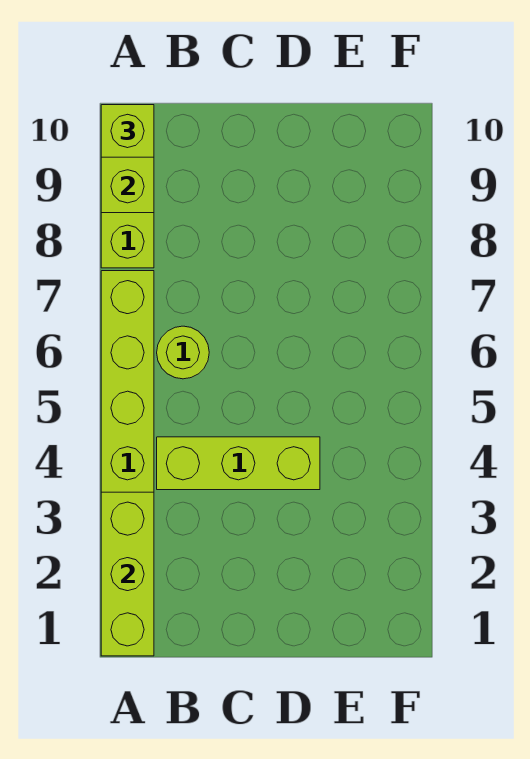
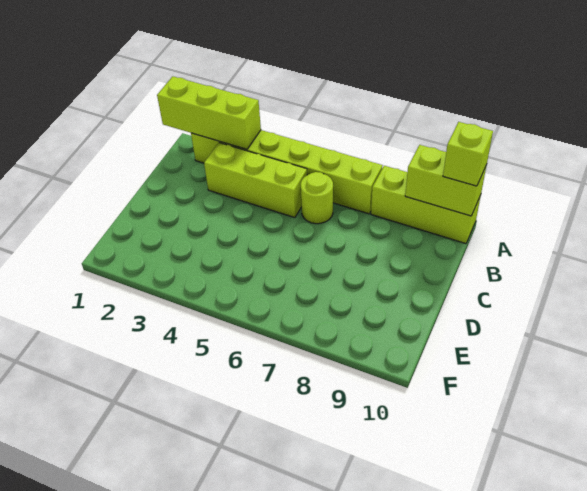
lime 1x3 brick [157,437,320,490] -> lime 1x3 brick turned to [204,143,307,218]

